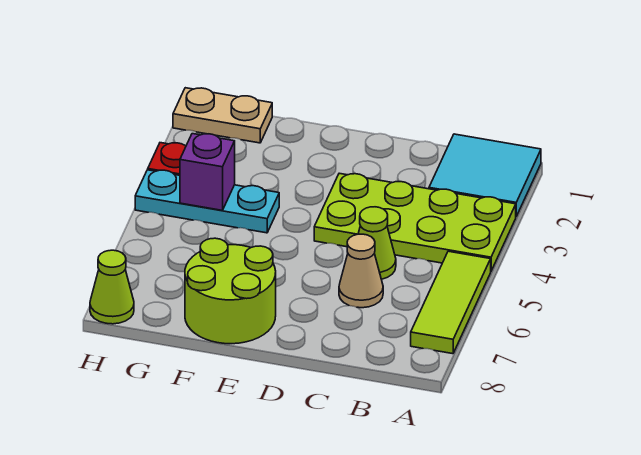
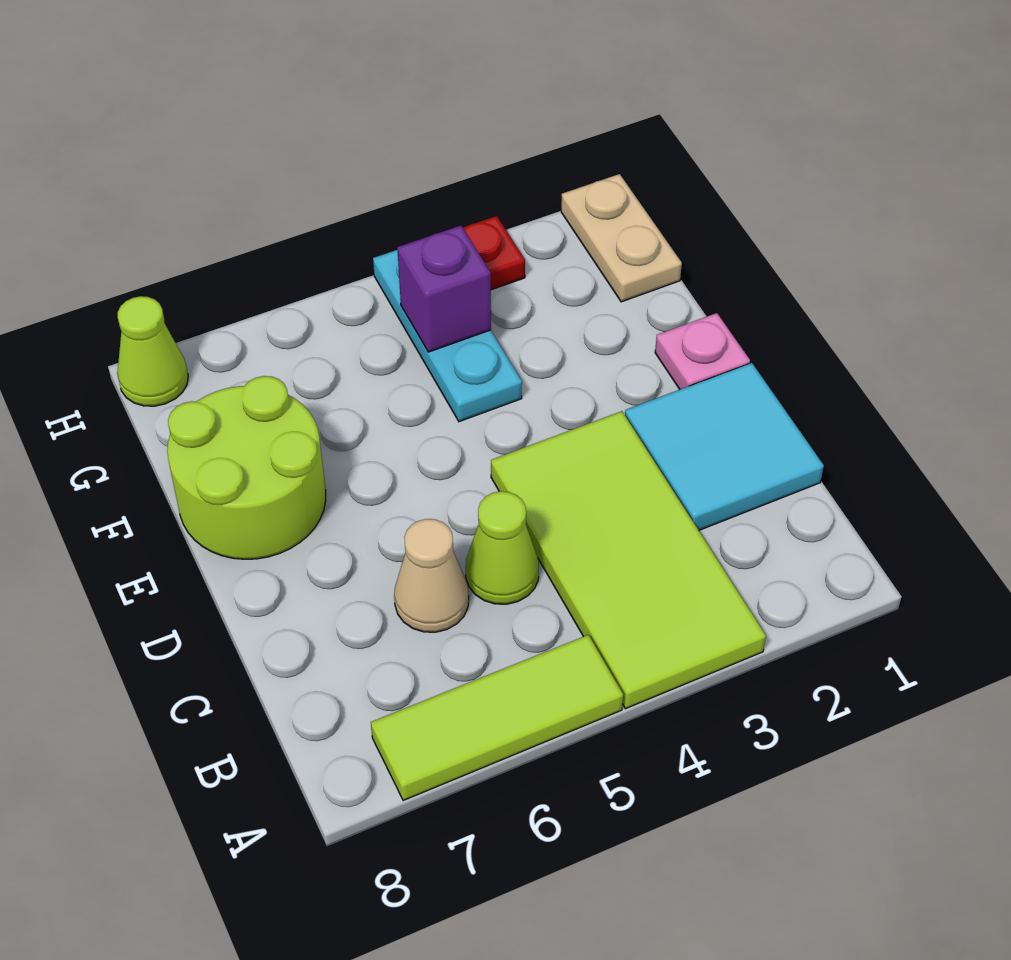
cyan 2x2 tile [429,134,541,216] -> cyan 2x2 tile moved to [625,363,824,530]
lime 2x4 plate [314,173,516,271] -> lime 2x4 tile [491,411,766,709]
none -> pink 1x1 plate [655,313,750,389]

